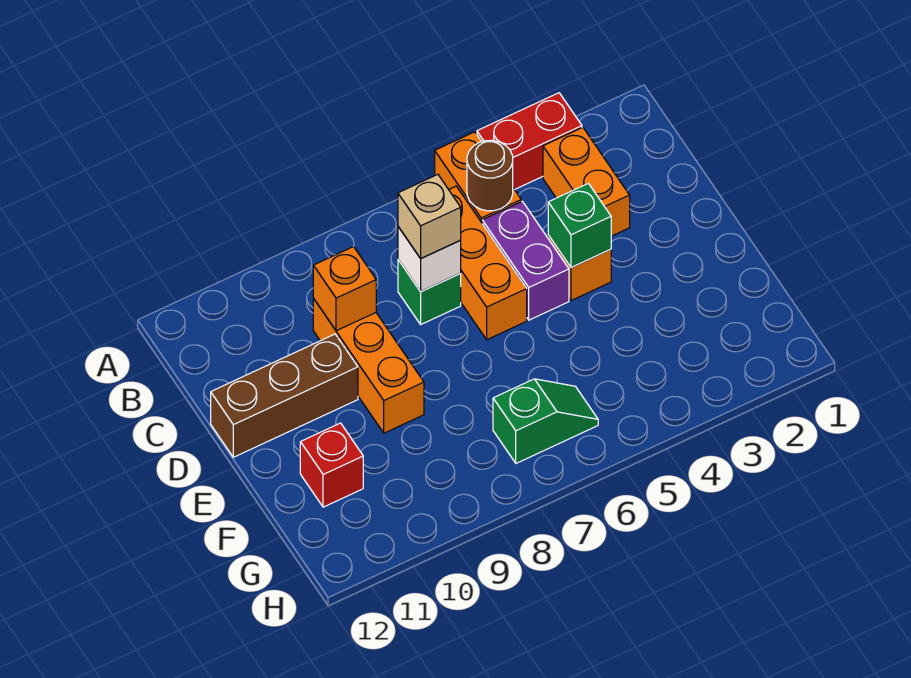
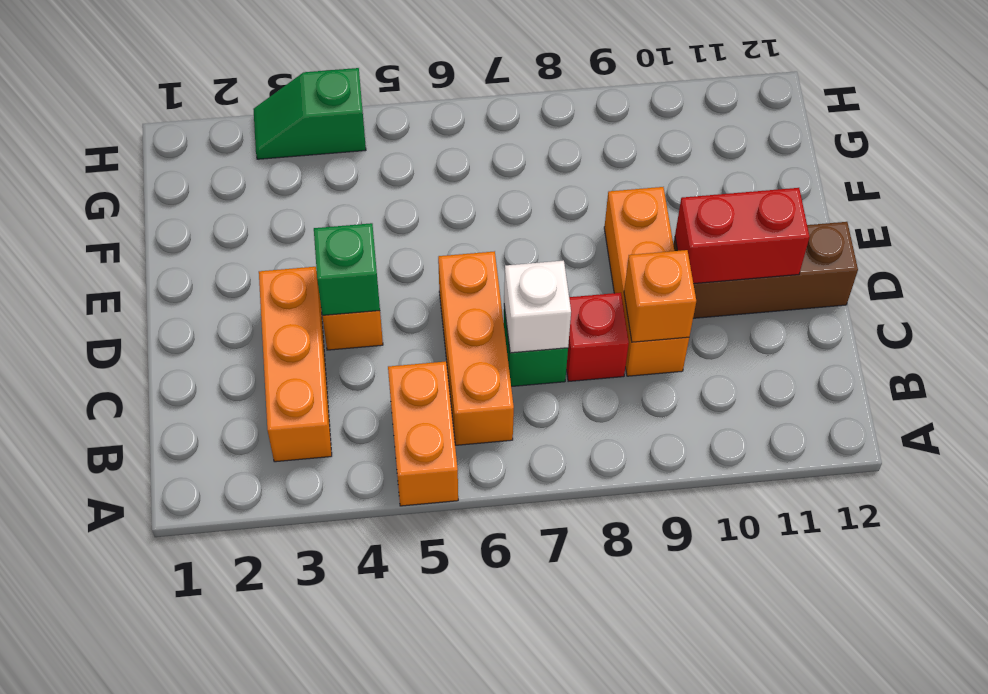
red 1x2 brick [477,93,582,189] -> red 1x2 brick moved to [675,188,810,284]
orange 1x2 brick [543,128,630,236] -> orange 1x3 brick [259,267,332,462]
brown 1x1 round brick [467,140,513,211] -> none
purple 1x2 brick [482,201,569,320] -> none
tan 1x1 brick [398,175,461,258] -> none
red 1x1 brick [300,423,363,507] -> red 1x1 brick moved to [566,293,629,382]
green 1x2 slope [493,379,598,463] -> green 1x2 slope moved to [253,68,366,159]

